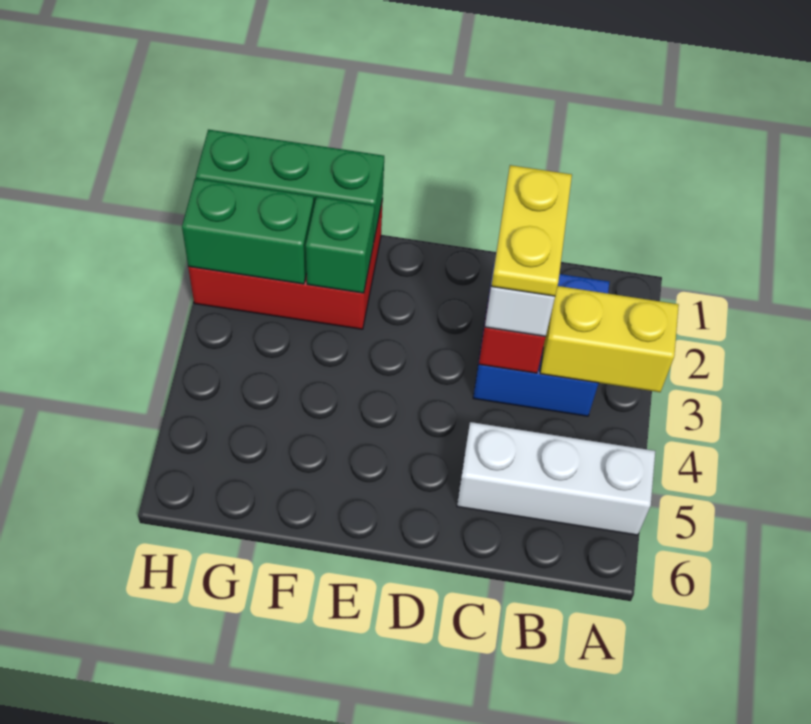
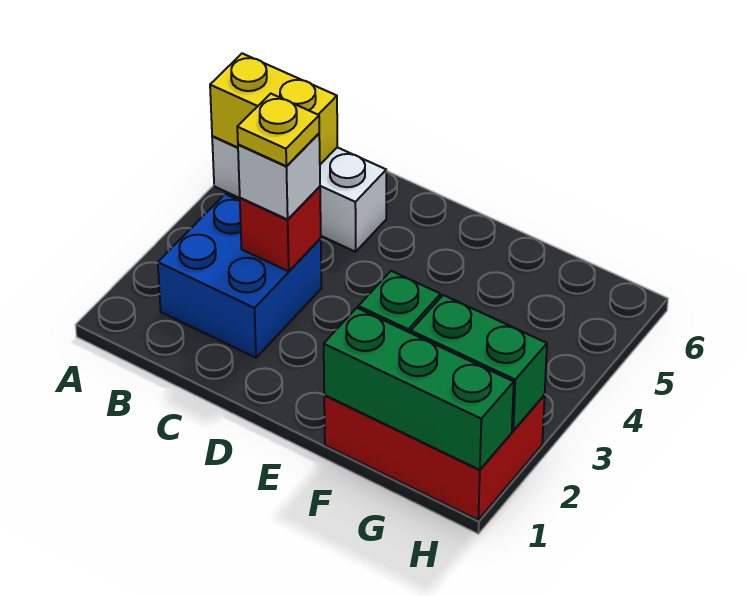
yellow 1x2 brick [540,286,679,392] -> yellow 1x2 brick moved to [210,53,337,164]
yellow 1x2 plate [491,165,572,296] -> yellow 1x1 plate [237,94,319,166]

